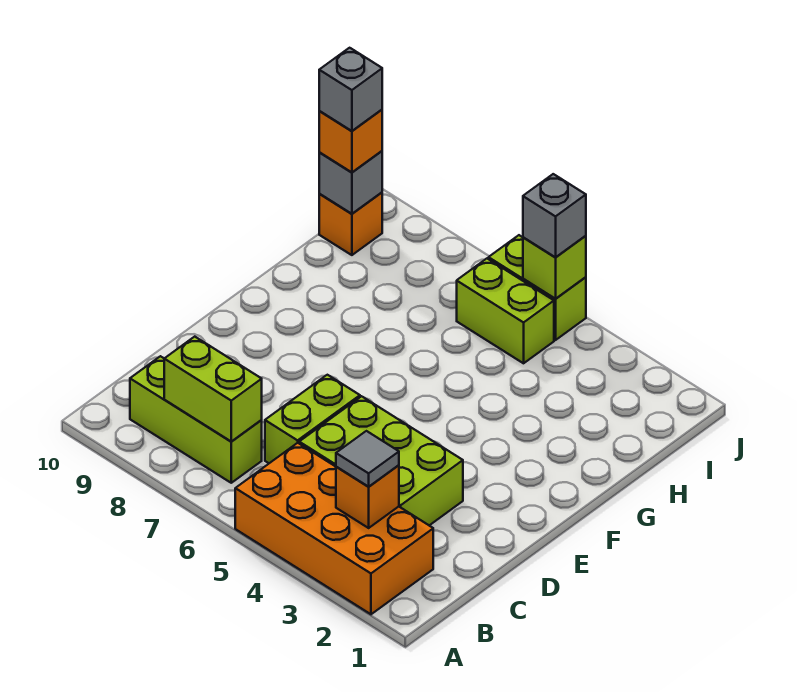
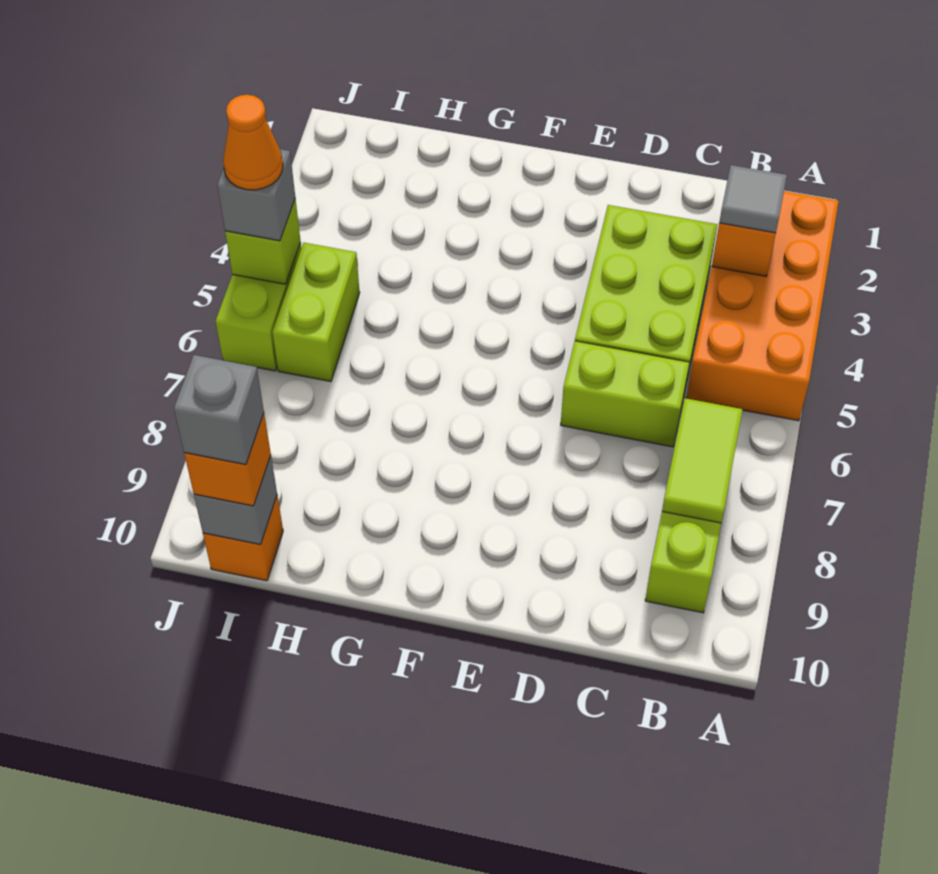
lime 1x2 brick [164,337,262,442] -> lime 1x2 tile [662,398,743,523]
none -> orange 1x1 cone [223,95,283,190]

